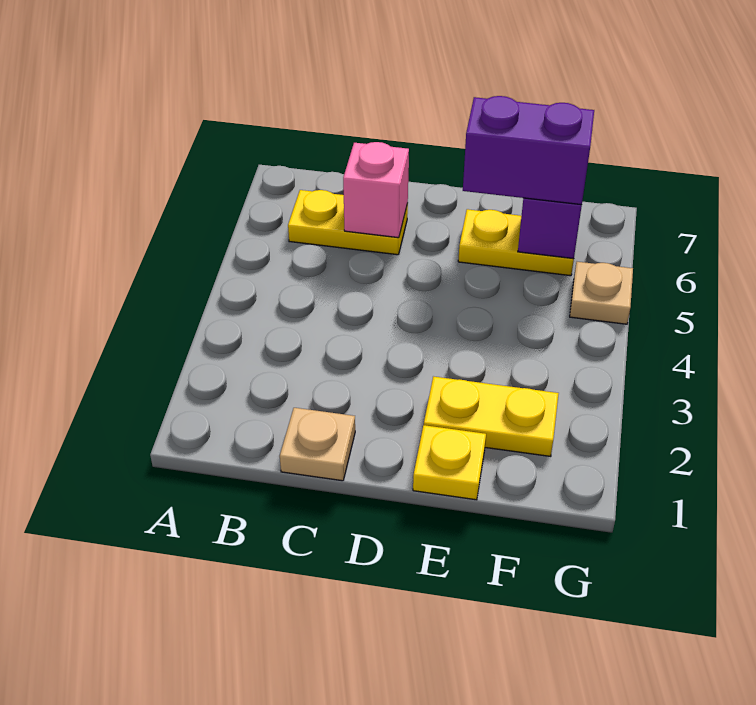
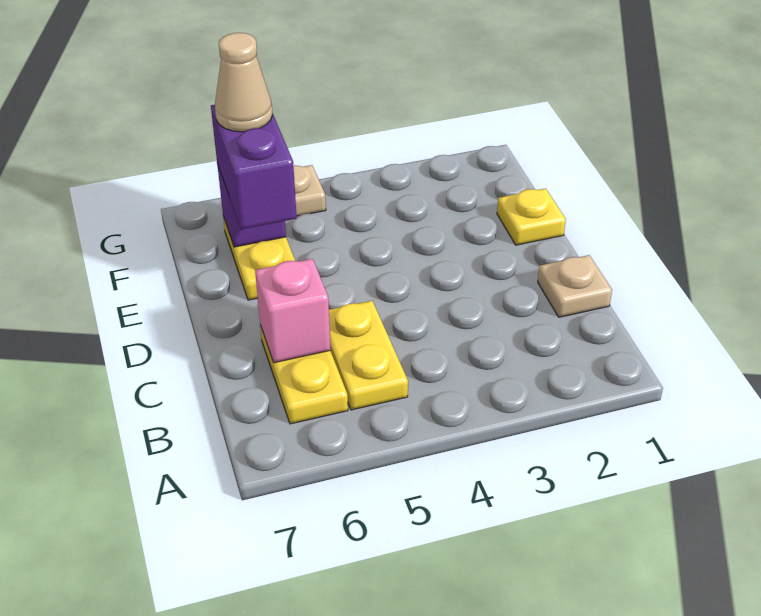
yellow 1x2 plate [424,376,559,456] -> yellow 1x2 plate moved to [329,301,408,410]
none -> tan 1x1 cone [215,33,272,132]

